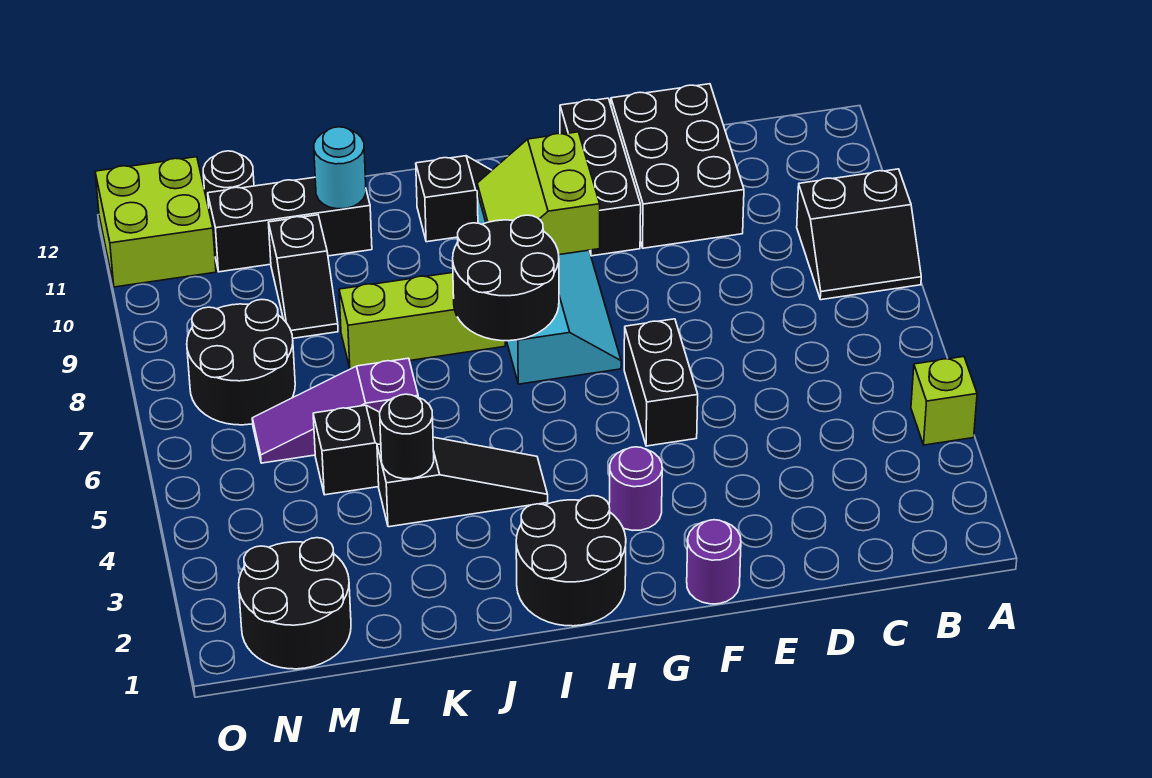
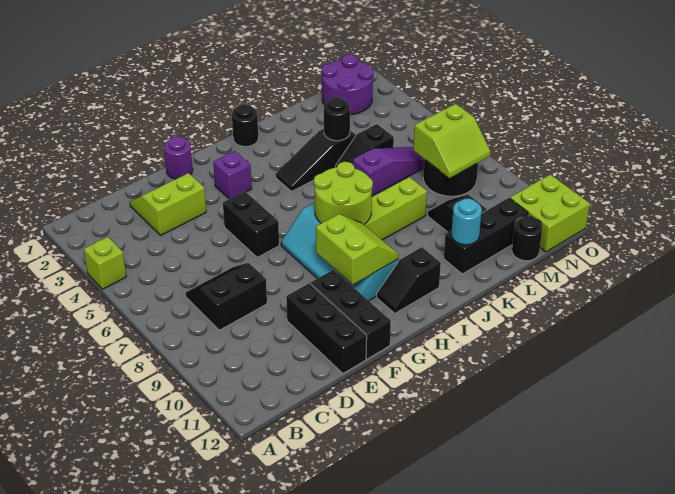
black 2x2 slope [797,169,921,300] -> black 2x2 slope moved to [185,263,267,330]
none -> lime 2x2 slope [130,173,206,235]
black 2x3 brick [611,84,744,248] -> black 1x3 brick [286,283,367,374]
purple 1x1 round brick [609,447,662,530] -> purple 1x1 brick [213,151,252,199]
black 2x2 round brick [516,496,626,626] -> black 1x1 round brick [232,104,258,147]
black 2x2 round brick [453,215,559,341] -> lime 2x2 round brick [314,162,373,225]
black 2x2 round brick [239,538,351,669] -> purple 2x2 round brick [321,54,374,115]
none -> lime 2x2 slope [414,104,491,178]

